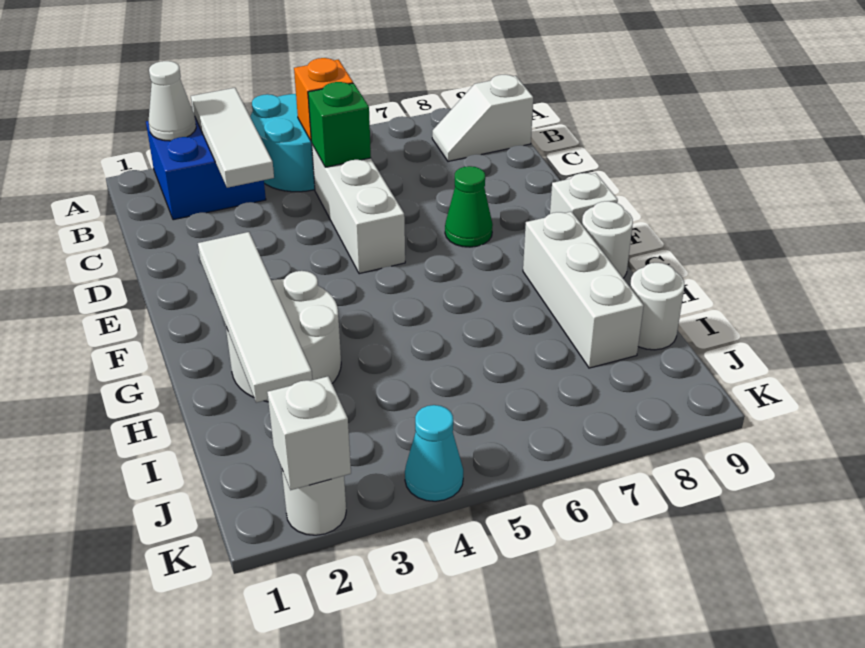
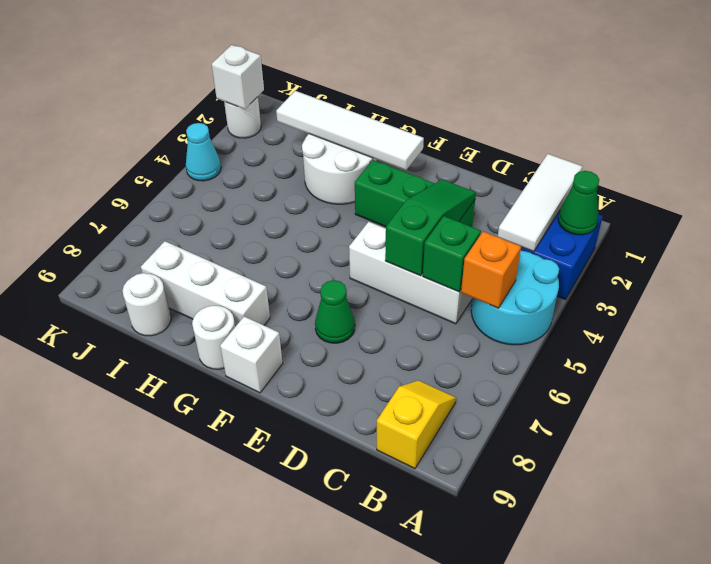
white 1x1 cone [149,61,196,141] -> green 1x1 cone [558,171,599,235]
white 1x3 tile [191,88,274,188] -> white 1x3 tile turned to [498,154,582,252]
white 1x2 slope [432,75,533,161] -> yellow 1x2 slope [377,380,456,469]
none -> green 1x3 brick [355,160,475,227]
none -> green 1x3 slope [385,180,476,276]

